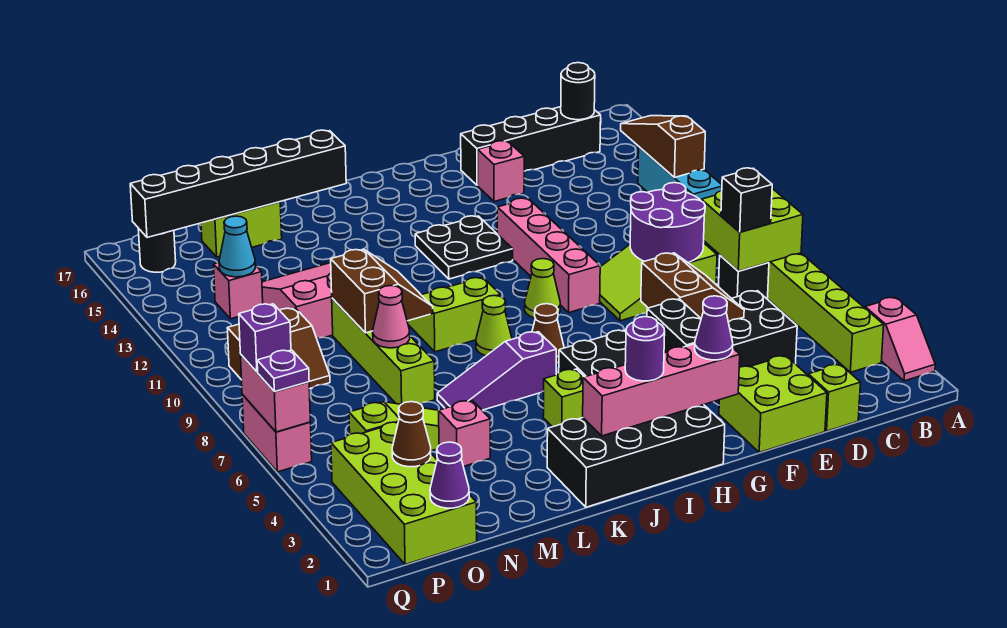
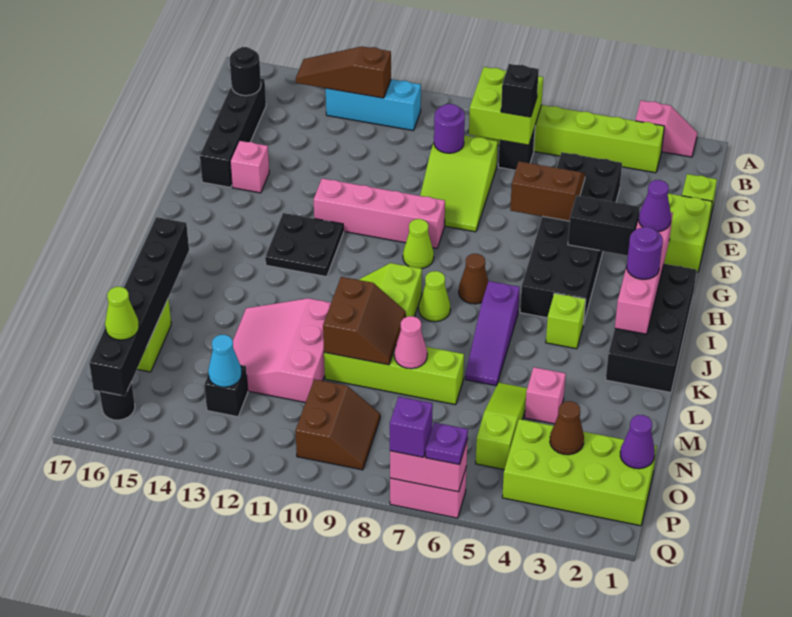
purple 2x2 round brick [630,183,705,262] -> purple 1x1 round brick [434,104,465,153]
brown 2x2 slope [331,250,433,333] -> brown 2x2 slope turned to [323,277,406,365]
pink 1x1 brick [213,263,263,319] -> black 1x1 brick [204,365,248,417]
none -> lime 1x1 cone [105,287,139,340]

